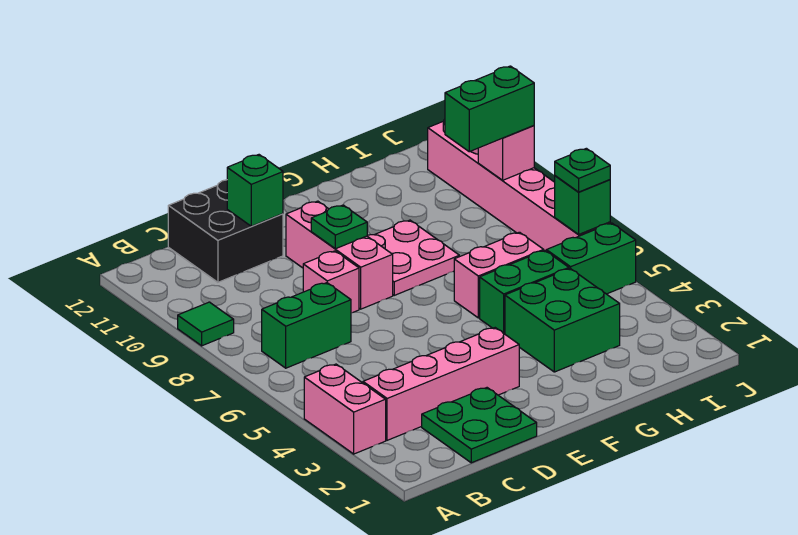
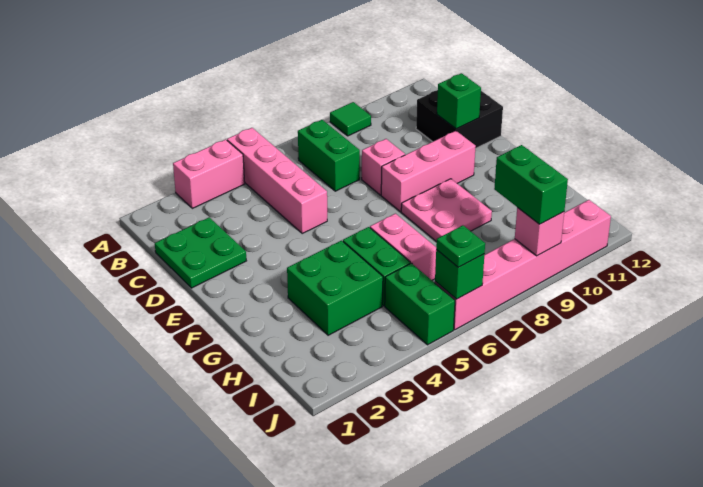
pink 1x4 brick [363,328,519,440] -> pink 1x4 brick moved to [227,128,327,233]
green 1x1 plate [311,205,367,249] -> none

